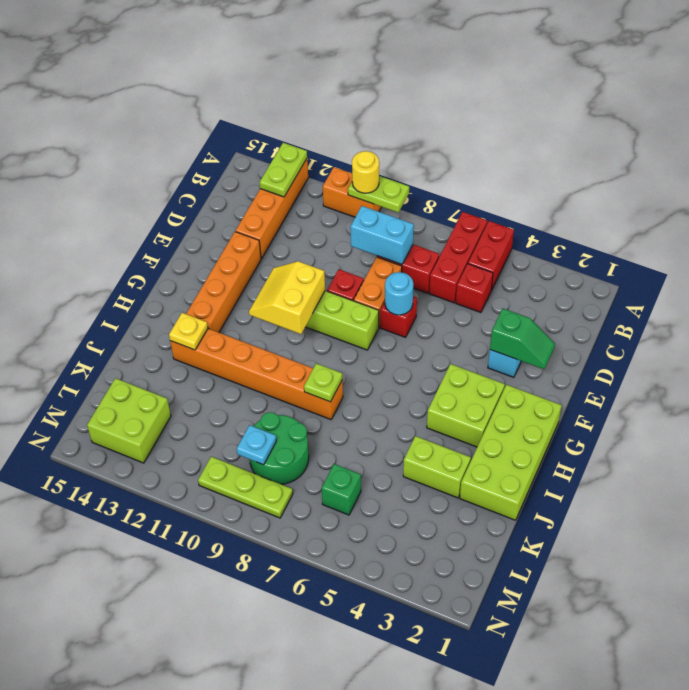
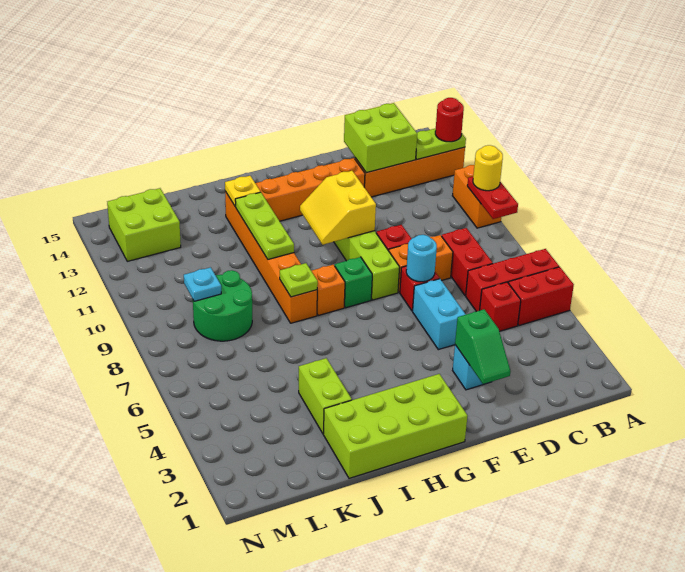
lime 1x2 plate [348,176,409,213] -> red 1x2 plate [467,177,518,219]
none -> red 1x1 round brick [435,98,464,142]
cyan 1x2 brick [350,206,414,264] -> cyan 1x2 brick moved to [413,279,466,350]
yellow 2x2 slope [249,261,325,334] -> yellow 2x2 slope turned to [300,171,376,245]
lime 2x2 brick [427,364,505,447] -> lime 2x2 brick moved to [344,103,417,173]
none -> orange 1x1 brick [312,265,345,316]
green 1x1 brick [322,464,361,515] -> green 1x1 brick moved to [335,257,372,308]
lime 1x3 plate [198,457,293,518] -> lime 1x3 plate moved to [235,192,294,259]

